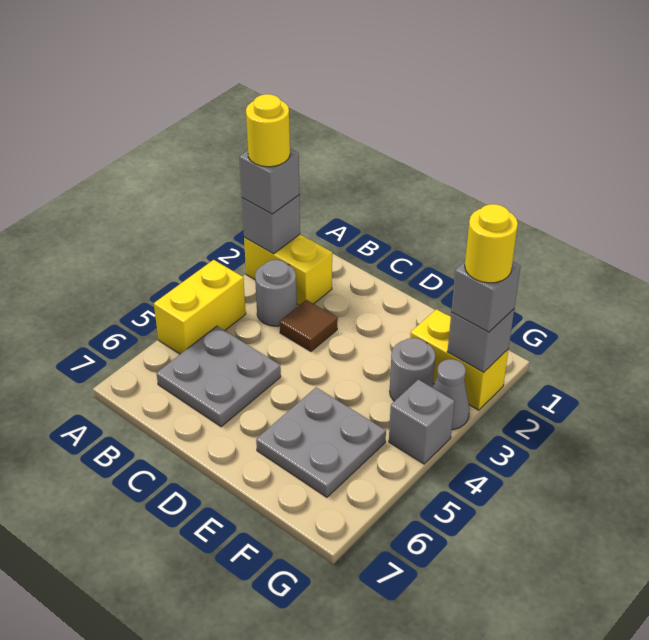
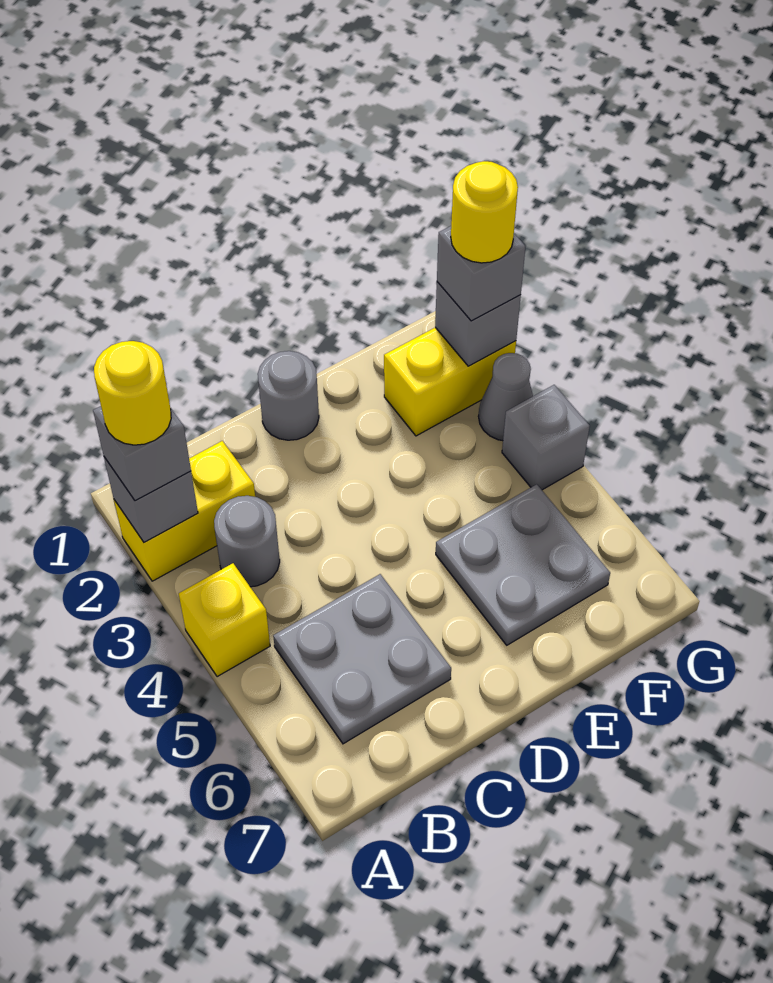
yellow 1x2 brick [154,260,246,354] -> yellow 1x1 brick [179,563,270,677]
brown 1x1 tile [280,300,338,351] -> none
grey 1x1 round brick [390,338,435,401] -> grey 1x1 round brick moved to [258,351,319,440]

